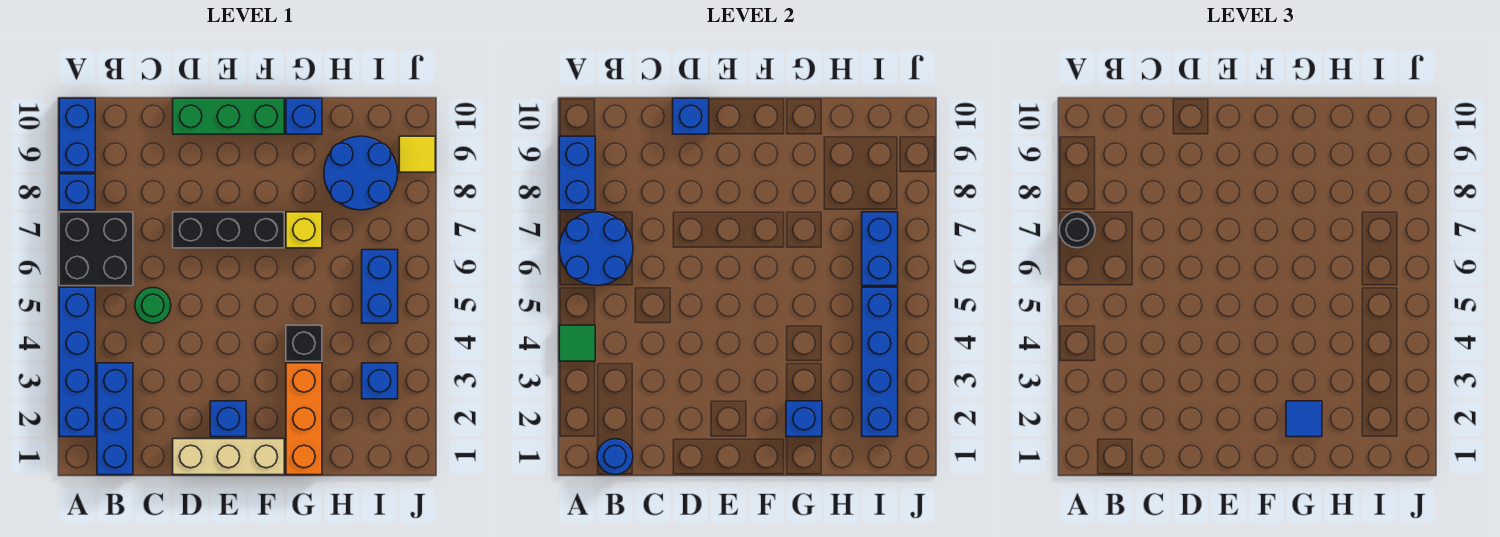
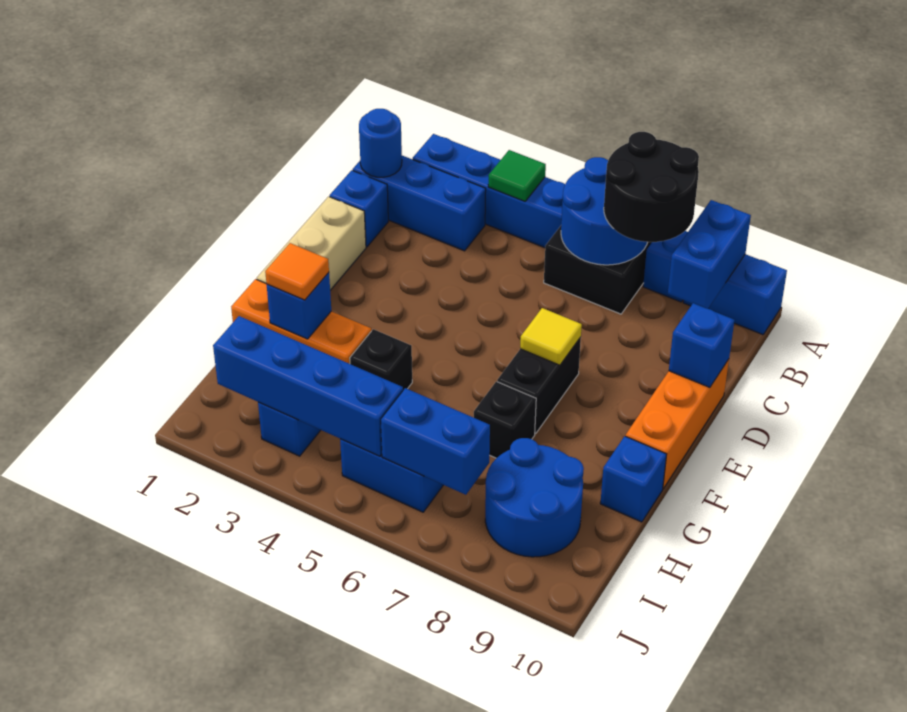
black 1x1 round brick [1059,212,1095,248] -> black 2x2 round brick [604,132,699,242]
blue 1x2 brick [559,136,595,210] -> blue 1x2 brick turned to [668,200,751,309]
green 1x1 round brick [135,288,171,323] -> none
black 1x3 brick [173,212,284,248] -> black 1x2 brick [497,337,581,434]
green 1x3 brick [173,98,284,134] -> orange 1x3 brick [626,359,729,489]
blue 1x1 brick [210,401,246,437] -> blue 1x1 brick moved to [330,170,388,247]
blue 1x1 tile [1286,401,1322,437] -> orange 1x1 tile [265,243,329,300]
yellow 1x1 brick [286,212,322,248] -> black 1x1 brick [474,382,536,458]
yellow 1x1 tile [399,136,435,172] -> yellow 1x1 tile moved to [520,308,582,365]

